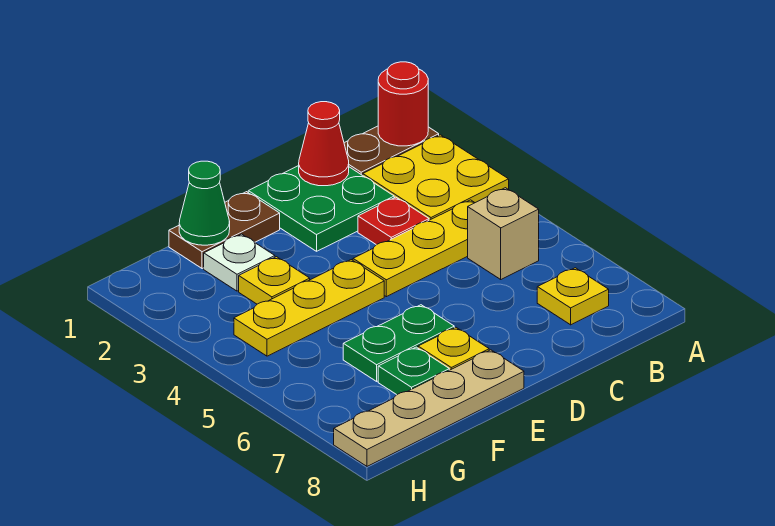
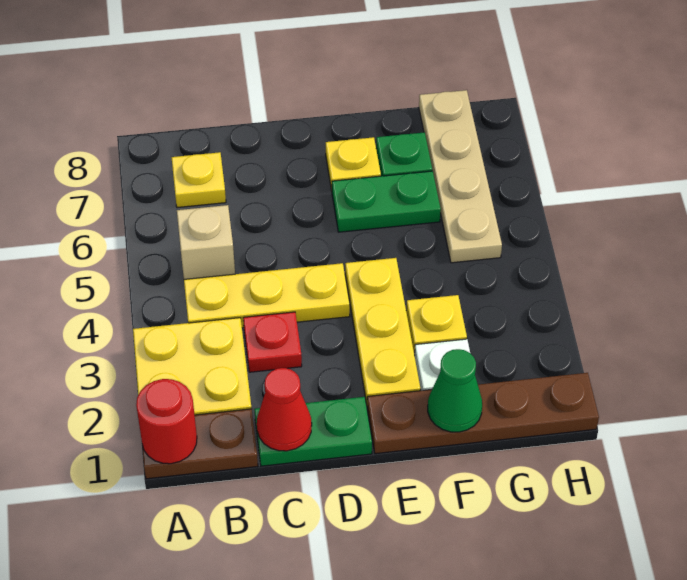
green 2x2 plate [248,166,394,251] -> green 1x2 plate [254,397,372,466]
brown 1x2 plate [169,192,280,269] -> brown 1x4 plate [367,373,599,454]
yellow 1x3 plate [234,260,384,356] -> yellow 1x3 plate turned to [345,258,420,404]
tan 1x4 plate [334,350,524,466] -> tan 1x4 plate turned to [419,90,502,263]

